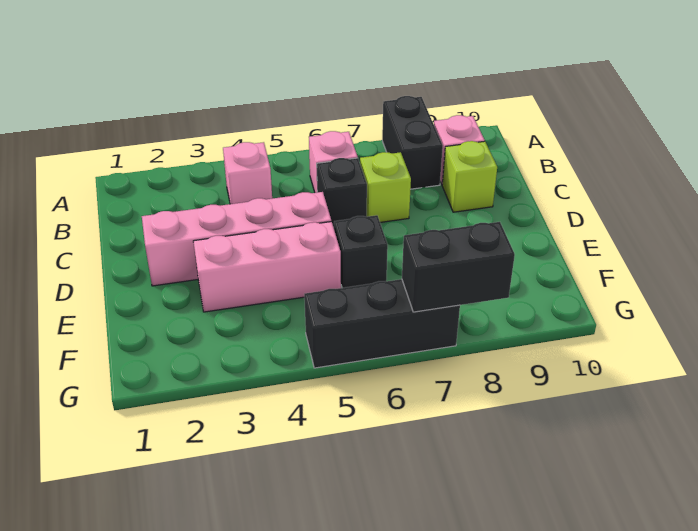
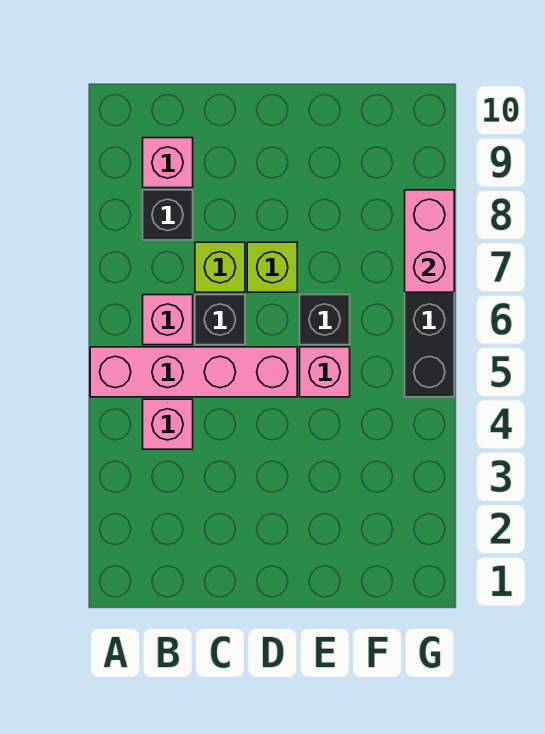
black 1x2 brick [382,96,443,189] -> black 1x1 brick [143,190,193,240]
lime 1x1 brick [442,141,497,212] -> lime 1x1 brick moved to [247,242,297,292]
pink 1x4 brick [142,192,331,286] -> pink 1x4 brick turned to [90,347,297,397]
pink 1x3 brick [193,222,341,312] -> pink 1x1 brick [300,347,350,397]
black 1x2 brick [402,222,515,312] -> pink 1x2 brick [405,190,454,292]

